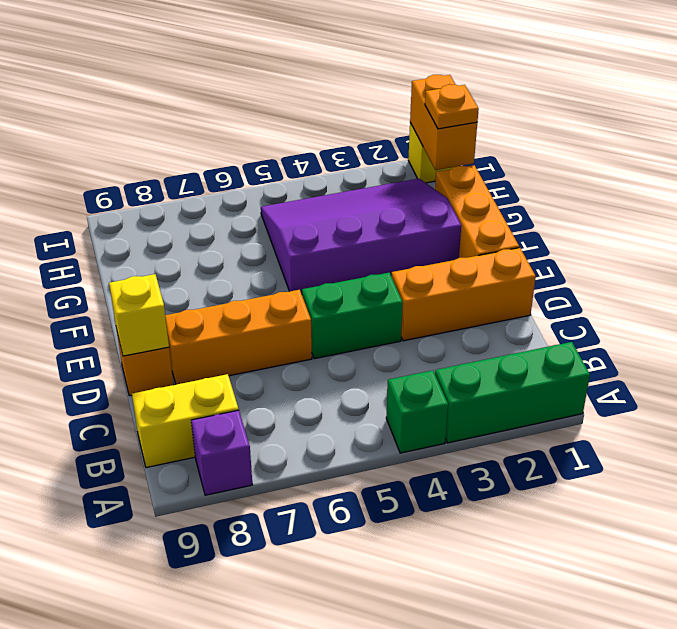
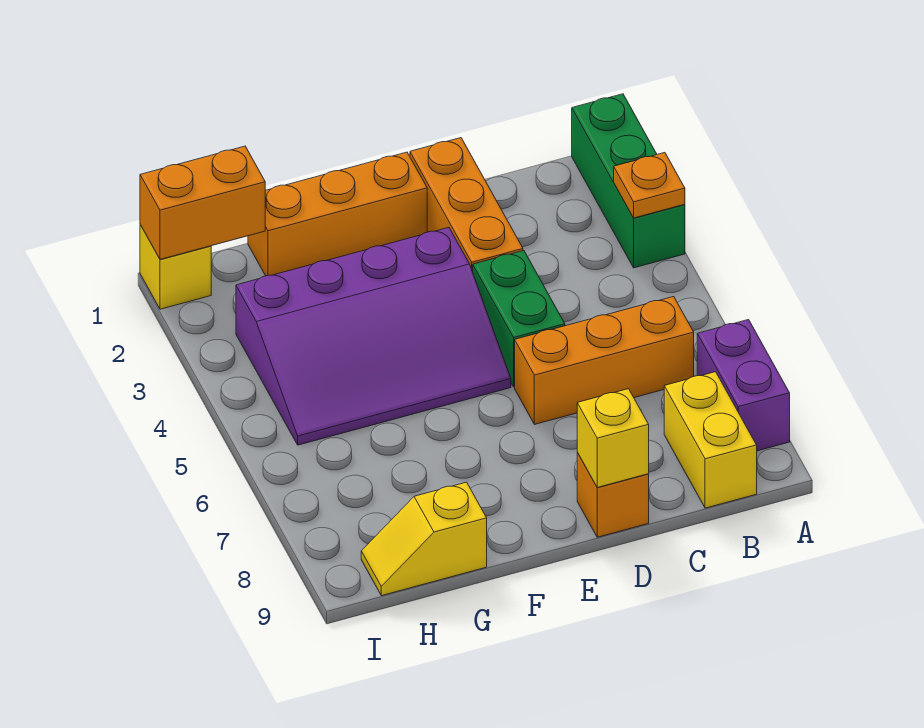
green 1x1 brick [386,370,448,453] -> none
purple 1x1 brick [191,410,252,495] -> purple 1x2 brick [697,320,790,451]
orange 1x3 brick [165,290,312,385] -> orange 1x3 brick turned to [515,297,694,424]
purple 3x4 slope [261,179,461,294] -> purple 3x4 slope turned to [236,227,511,445]
none -> yellow 1x2 slope [361,482,487,596]
orange 1x1 plate [425,85,479,129] -> orange 1x1 plate moved to [614,153,685,218]

